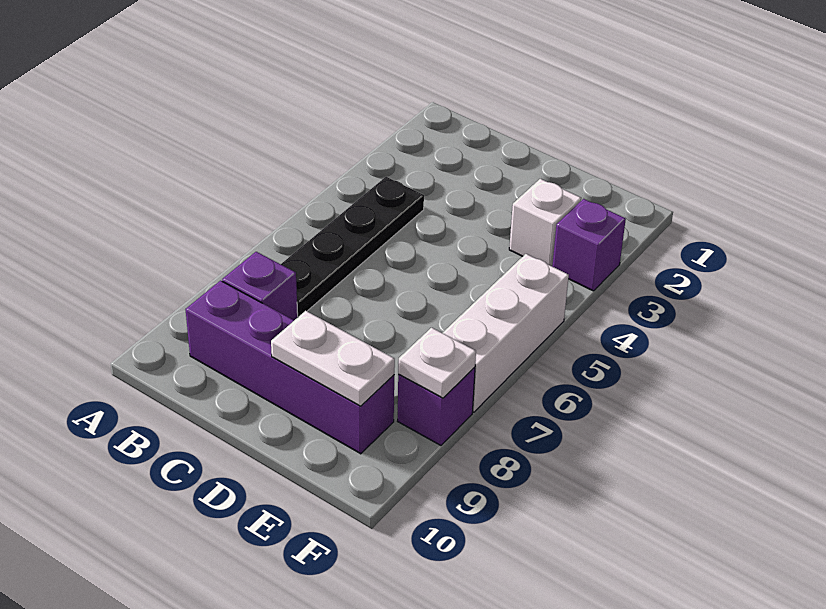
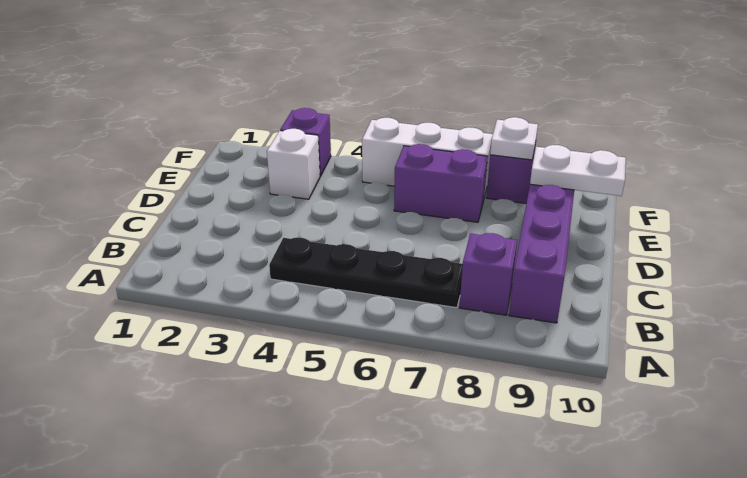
white 1x2 plate [271,311,395,406] -> white 1x2 plate turned to [530,145,626,196]
none -> purple 1x2 brick [394,144,488,222]

